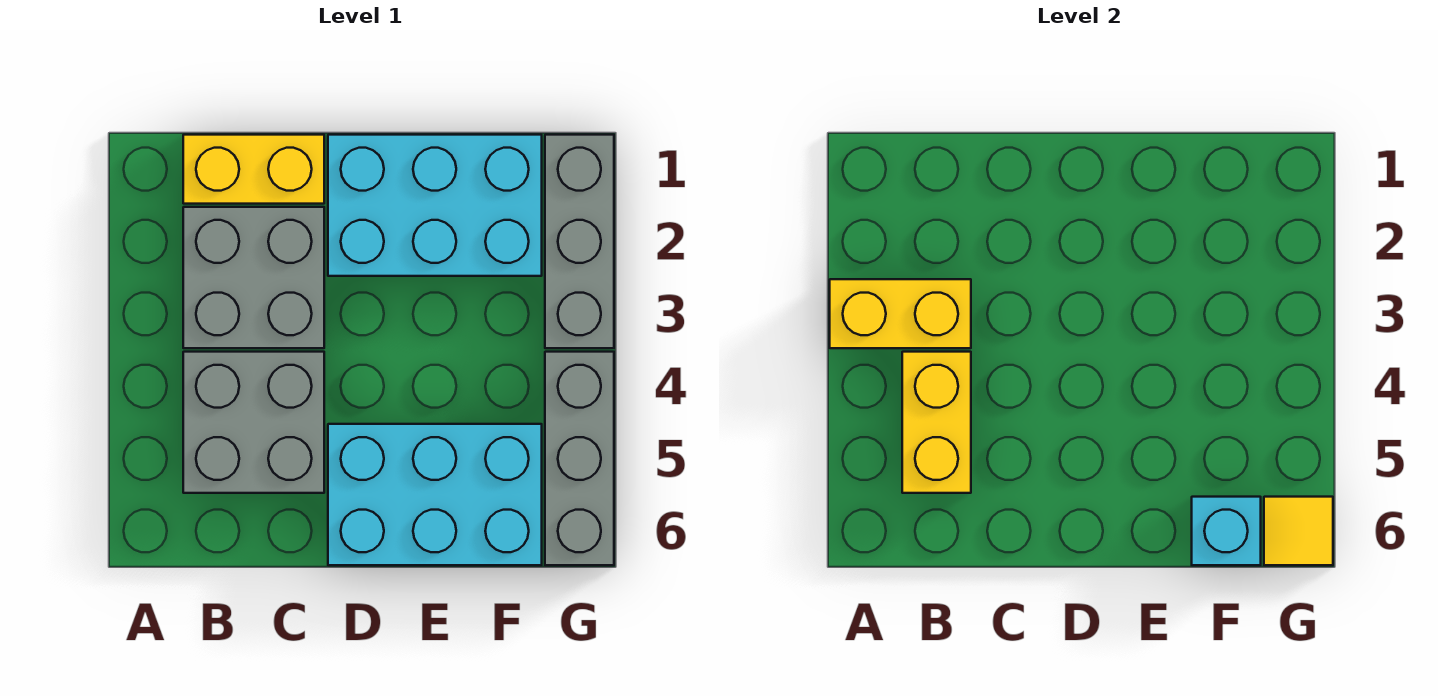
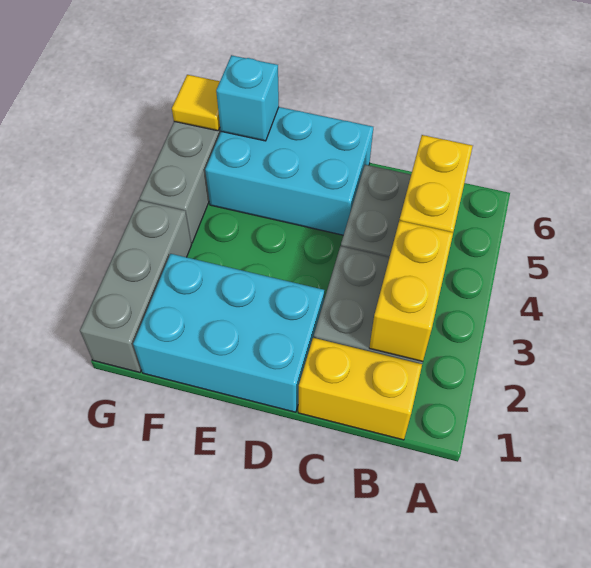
yellow 1x2 brick [830,279,971,348] -> yellow 1x2 brick turned to [369,221,453,361]

